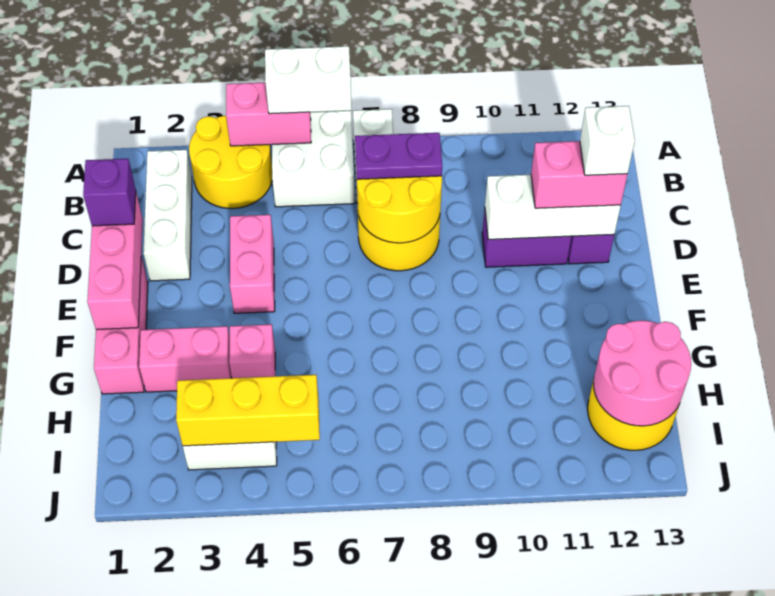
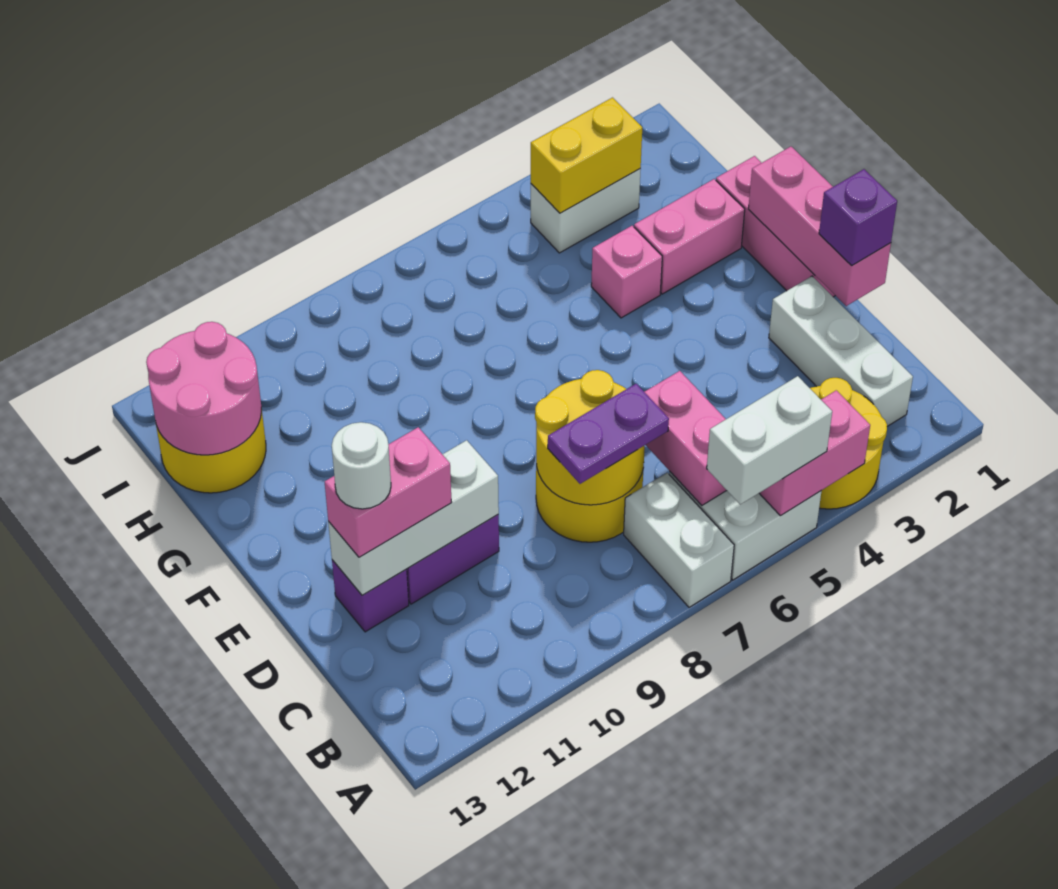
pink 1x2 brick [230,215,275,313] -> pink 1x2 brick moved to [645,371,727,505]
white 1x1 brick [580,106,635,175] -> white 1x1 round brick [332,422,391,509]
yellow 1x3 brick [176,375,320,446] -> yellow 1x2 brick [531,98,642,213]

